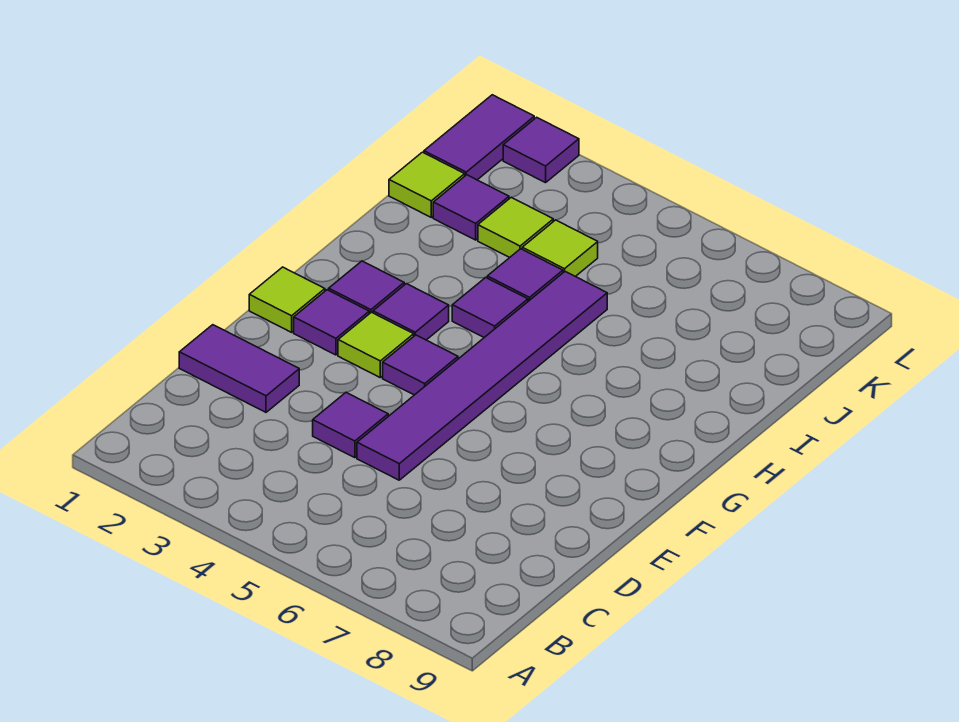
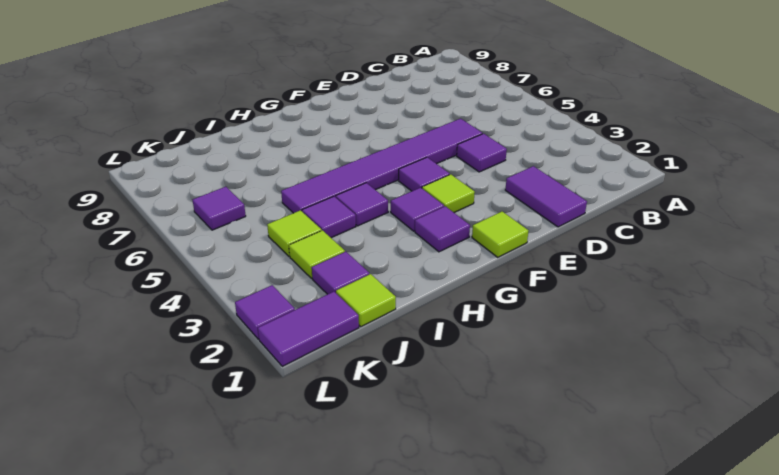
purple 1x1 tile [294,290,369,355] -> purple 1x1 tile moved to [193,187,246,230]

